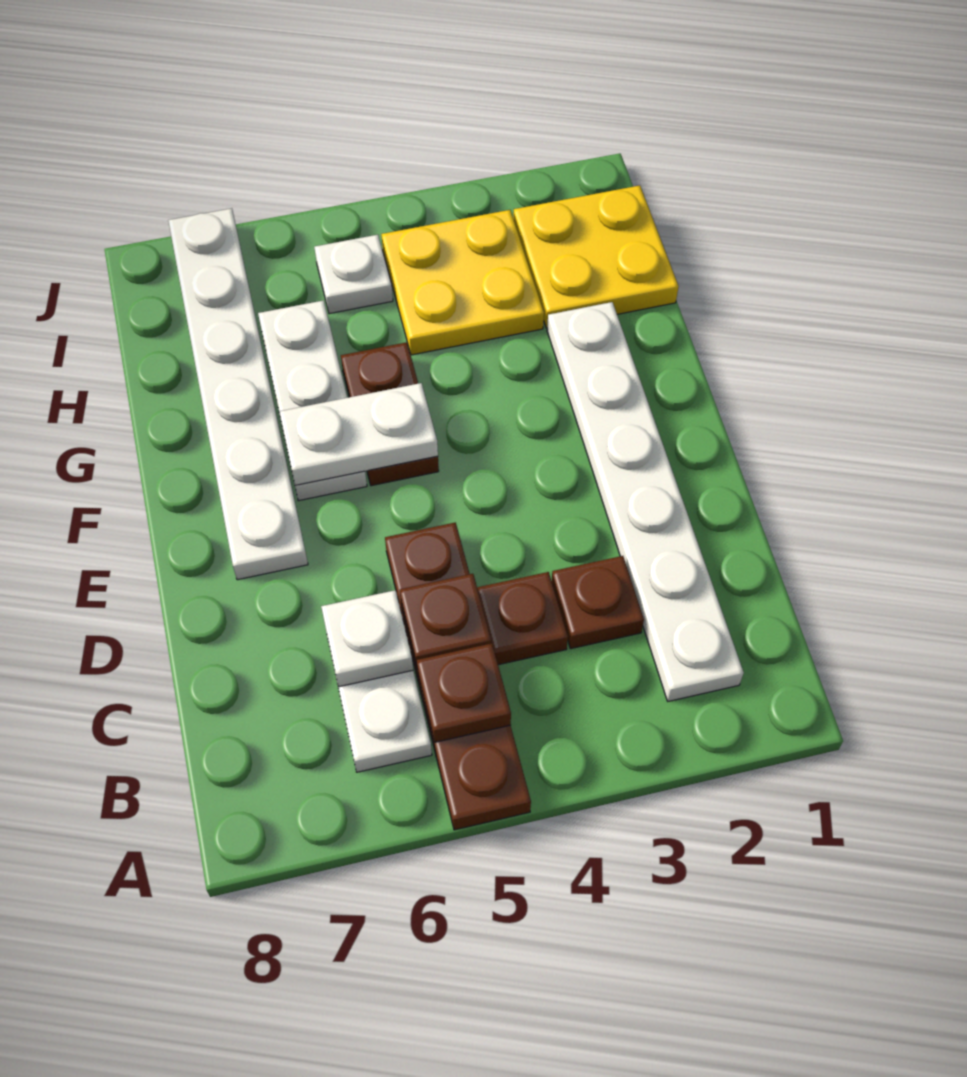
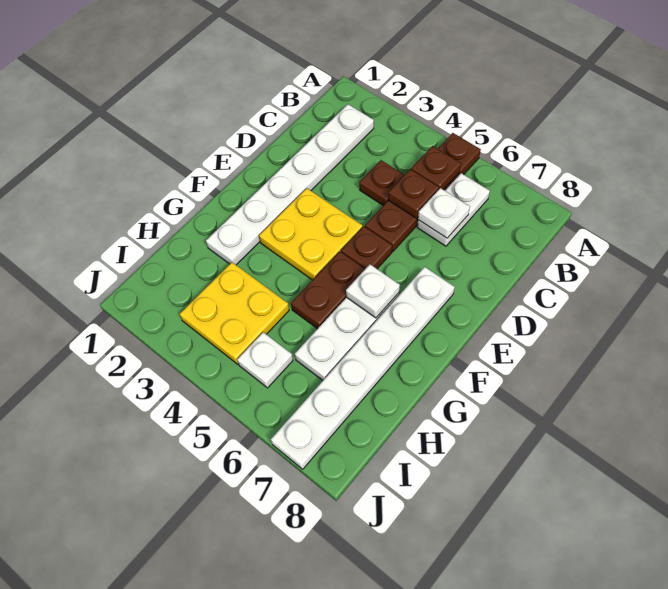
brown 1x1 plate [552,556,644,649] -> brown 1x1 plate moved to [341,227,392,269]
white 1x2 plate [279,383,438,485] -> white 1x1 plate [346,264,400,318]
yellow 2x2 plate [513,185,679,328] -> yellow 2x2 plate moved to [259,188,363,280]

